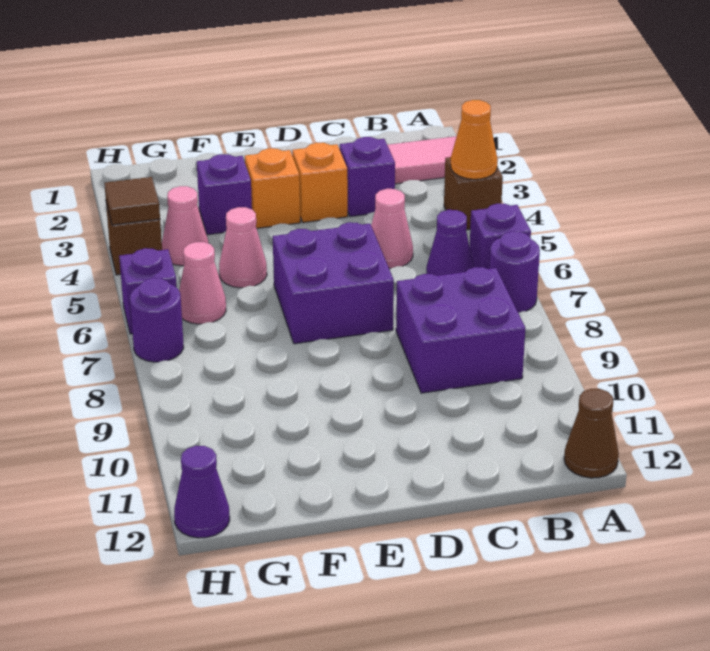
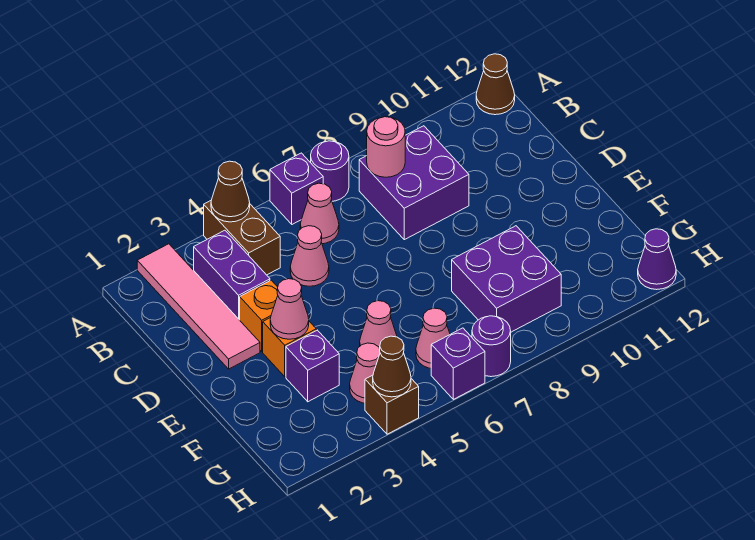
brown 1x1 brick [444,157,503,230] -> brown 1x2 brick [204,201,280,275]
orange 1x1 cone [451,100,498,179] -> brown 1x1 cone [211,161,250,222]
purple 1x1 cone [426,210,474,276] -> pink 1x1 cone [300,183,339,244]
none -> pink 1x1 round brick [367,117,405,177]
purple 1x1 brick [340,137,395,217] -> purple 1x2 brick [194,230,270,320]
purple 2x2 brick [273,222,394,344] -> purple 2x2 brick moved to [452,226,561,332]
none -> pink 1x1 cone [270,279,309,339]
brown 1x1 tile [104,177,160,225] -> brown 1x1 cone [373,336,411,397]

